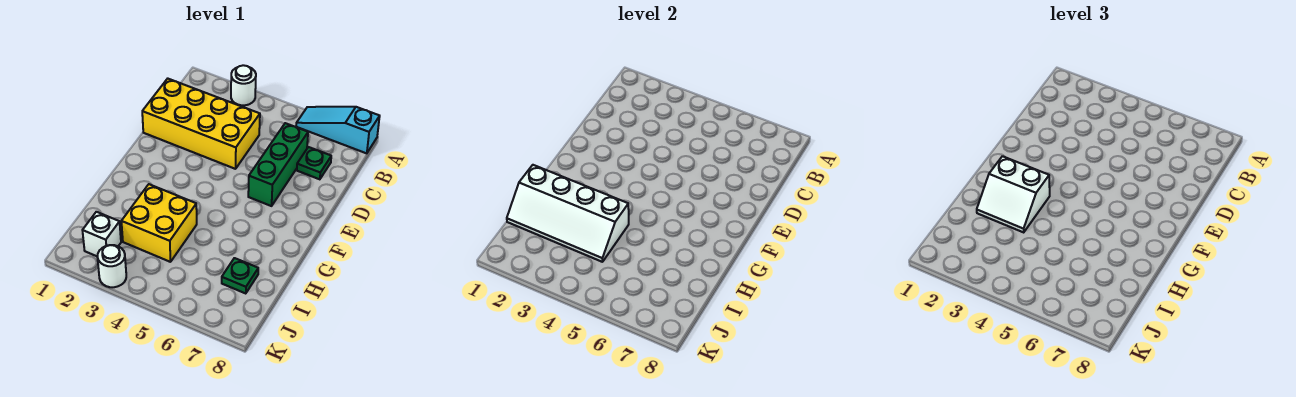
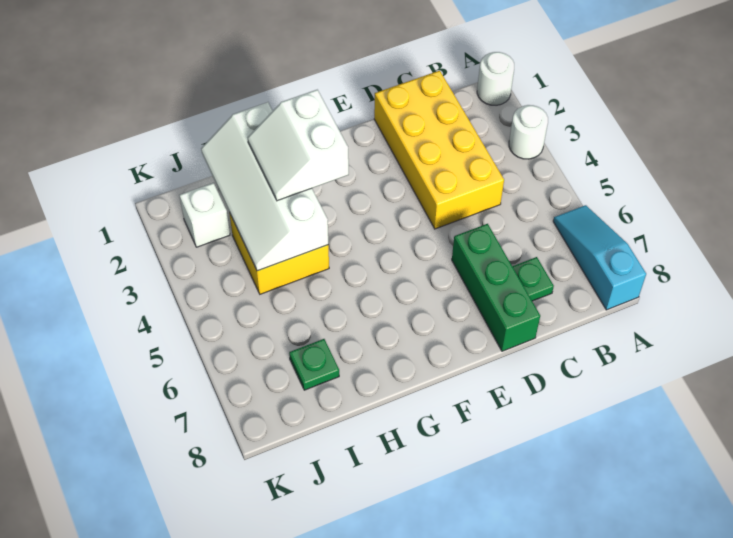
green 1x3 brick [248,123,308,206] -> green 1x3 brick turned to [452,224,540,351]
white 1x1 round brick [98,245,126,287] -> white 1x1 round brick moved to [477,52,514,105]

